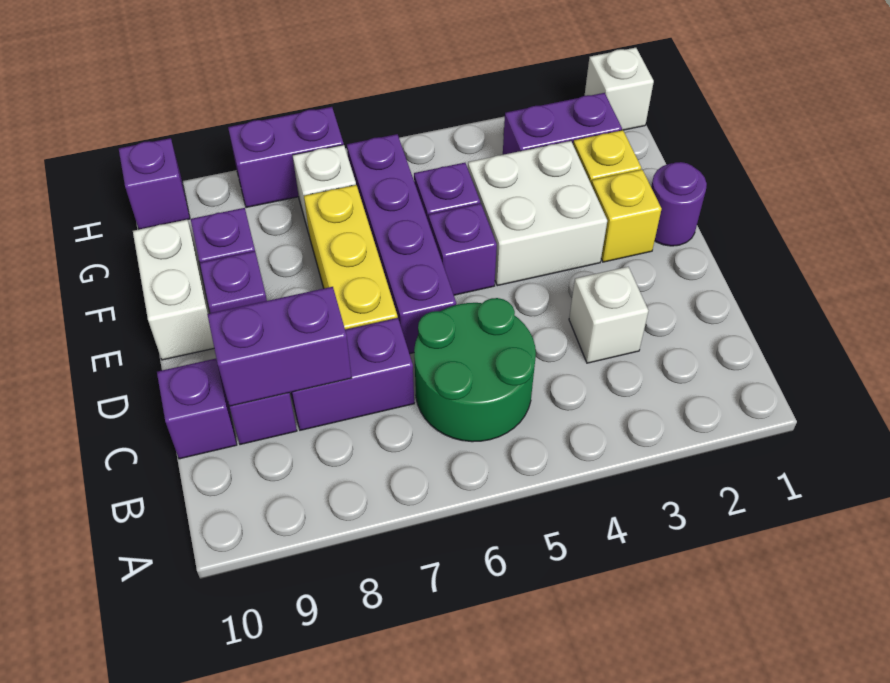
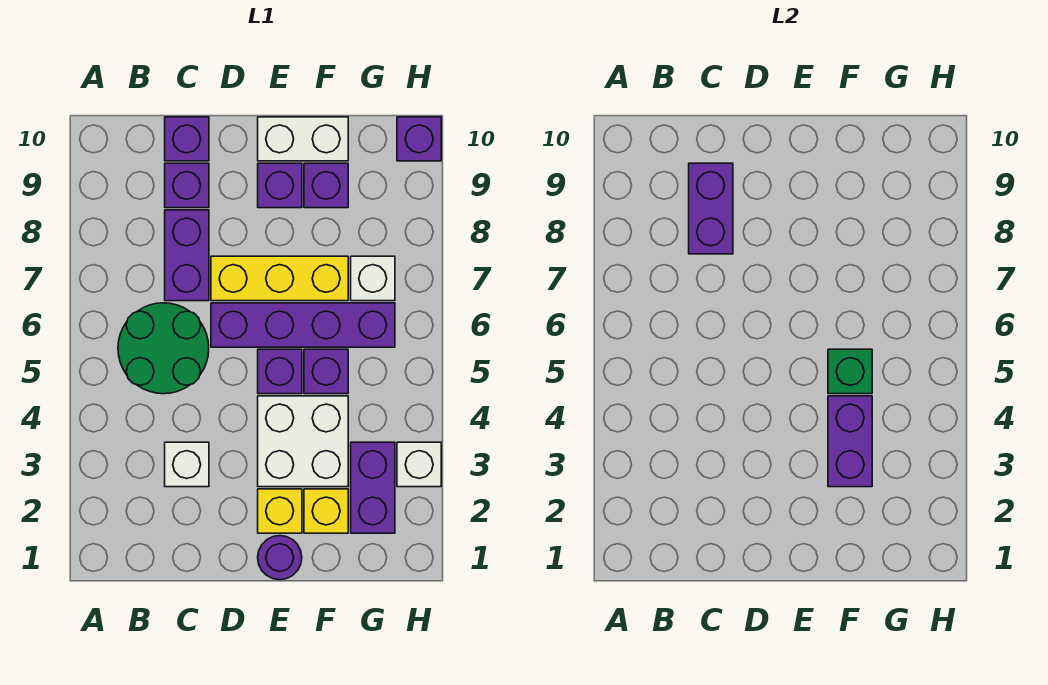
none -> green 1x1 brick [828,349,872,394]
white 1x1 brick [585,48,654,130] -> white 1x1 brick moved to [397,442,441,487]
purple 1x2 brick [228,107,344,208] -> purple 1x2 brick moved to [828,396,872,487]

